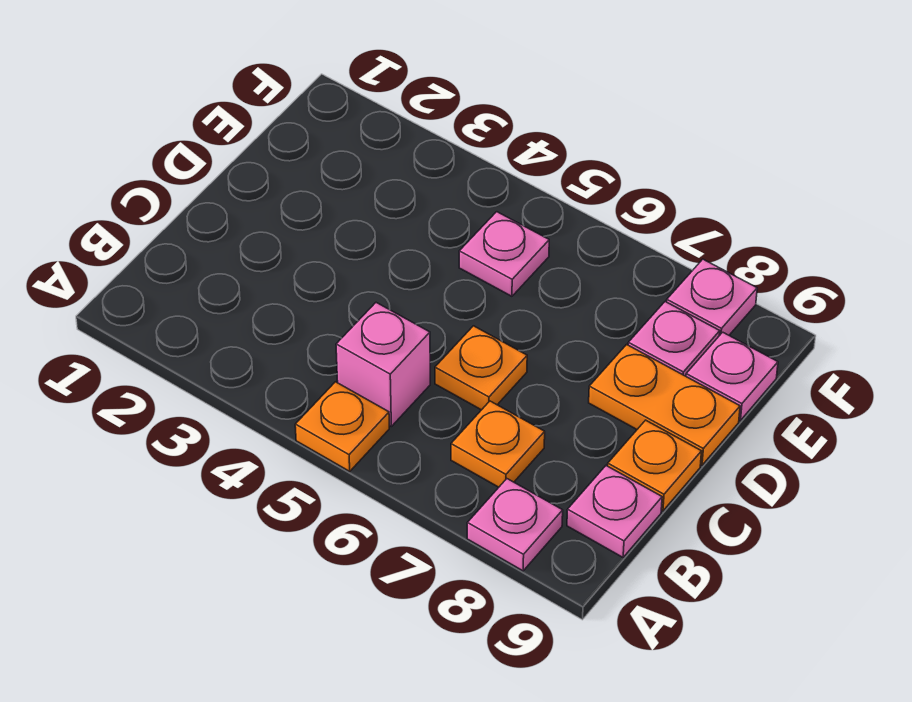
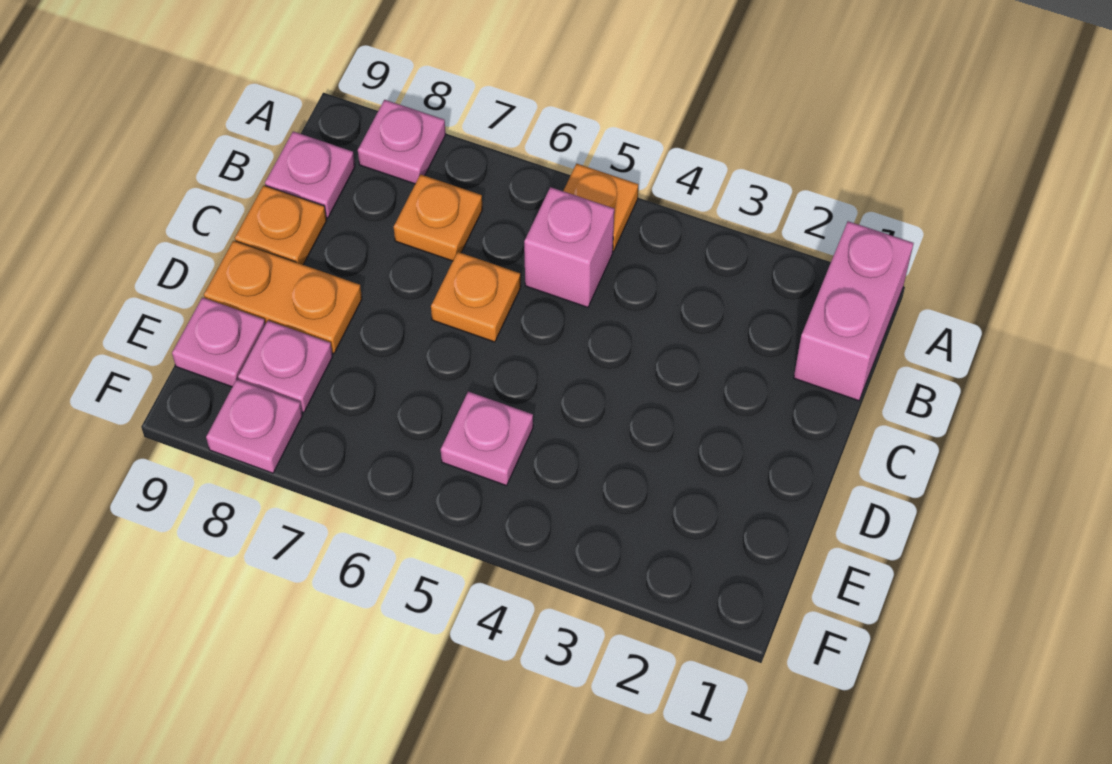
none -> pink 1x2 brick [794,221,914,401]

